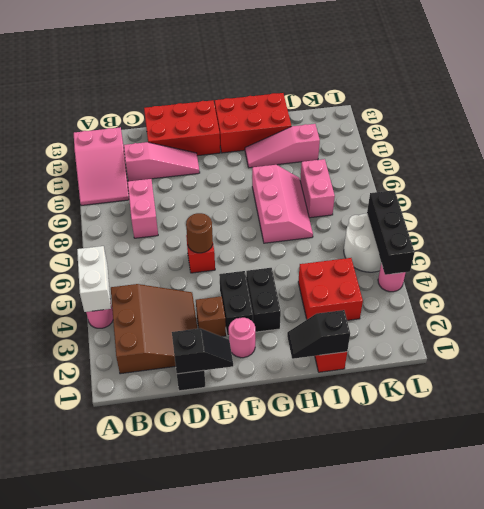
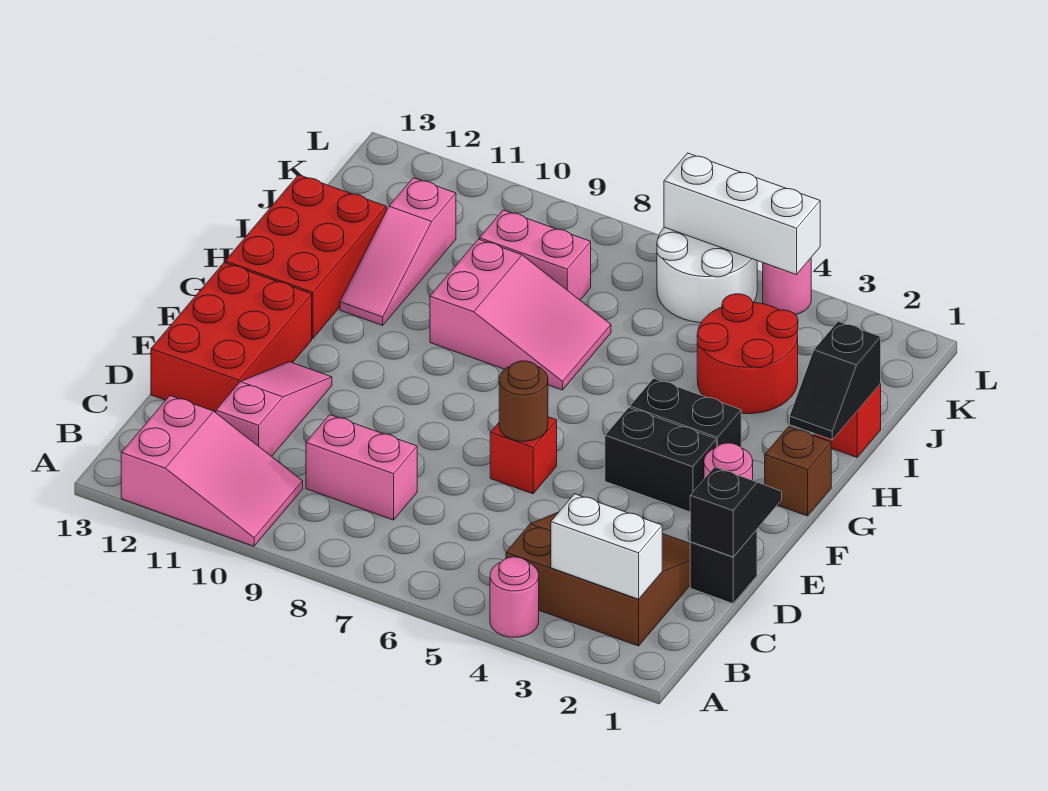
white 1x2 brick [77,246,111,312] -> white 1x2 brick moved to [551,494,662,599]
brown 1x1 brick [196,296,226,337] -> brown 1x1 brick moved to [765,427,831,516]
pink 2x3 slope [252,165,313,243] -> pink 2x3 slope turned to [430,239,611,390]
red 2x2 brick [298,258,363,320] -> red 2x2 round brick [697,294,798,414]
black 1x3 brick [367,190,415,275] -> white 1x3 brick [664,153,820,275]

